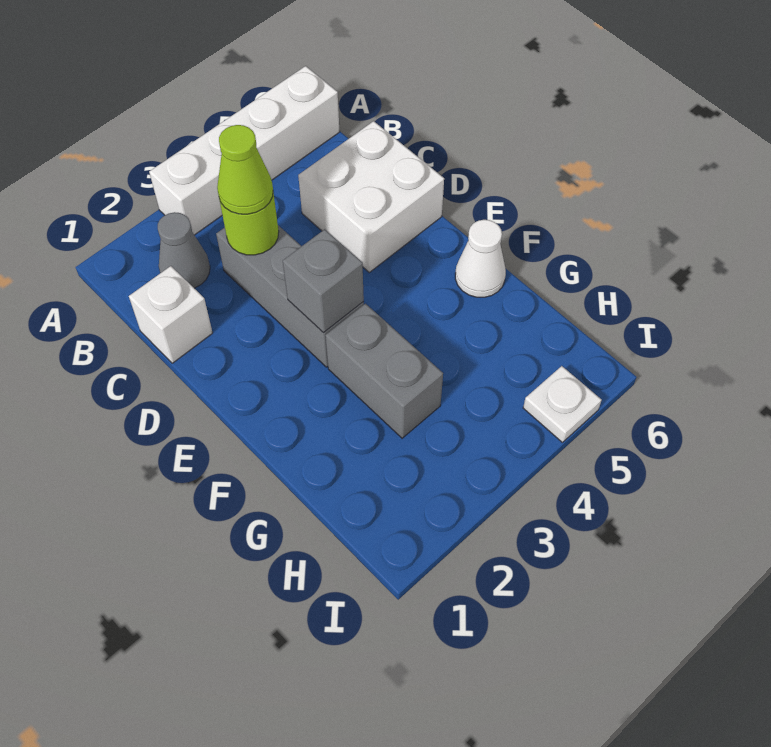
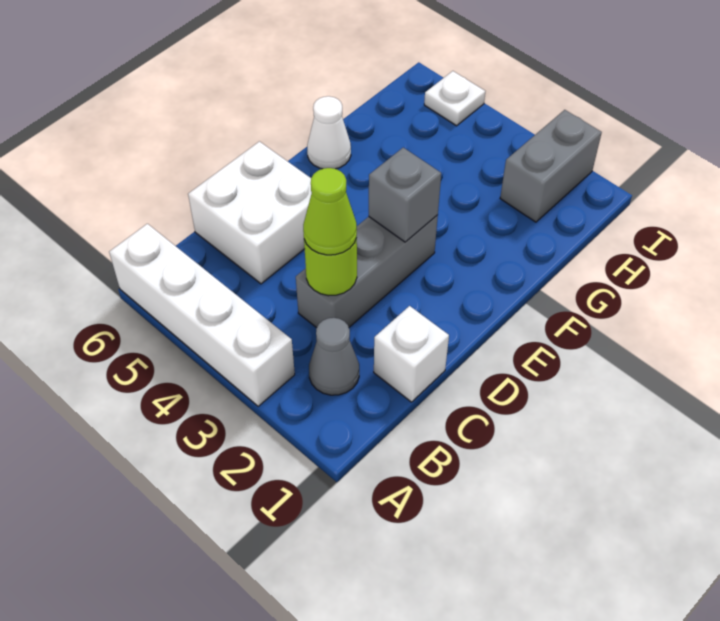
grey 1x2 brick [325,304,443,438] -> grey 1x2 brick moved to [500,110,602,222]

